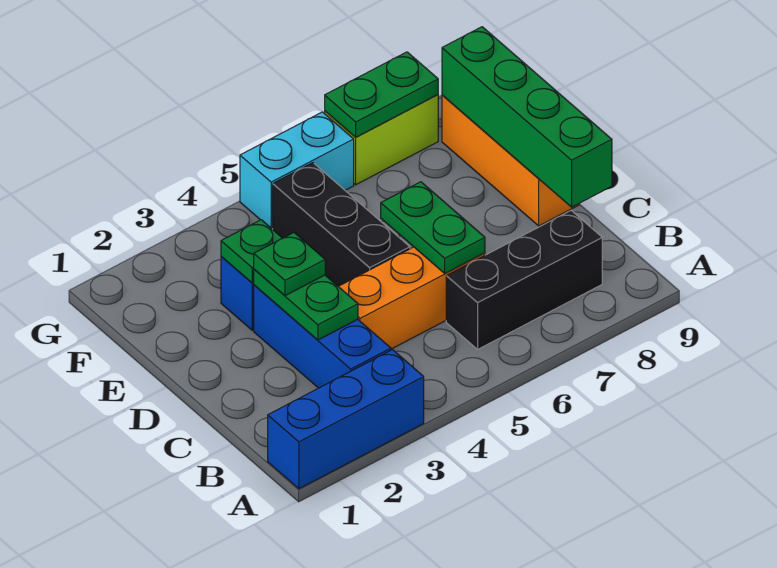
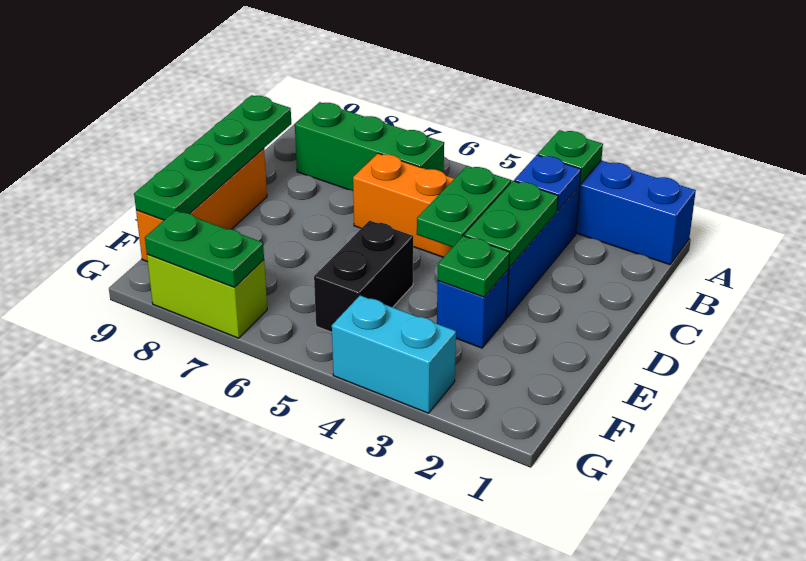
none -> blue 1x1 plate [514,155,581,210]
black 1x3 brick [446,211,602,349] -> green 1x3 brick [295,102,444,191]
green 1x2 plate [381,182,485,273] -> green 1x2 plate moved to [417,166,511,247]
green 1x4 brick [442,27,612,207] -> green 1x4 plate [134,95,291,220]
green 1x1 plate [254,233,325,296] -> green 1x1 plate moved to [538,130,603,184]
black 1x3 brick [273,163,410,286] -> black 1x2 brick [314,221,413,332]
cyan 1x2 brick [240,112,354,228] -> cyan 1x2 brick moved to [332,296,456,413]

